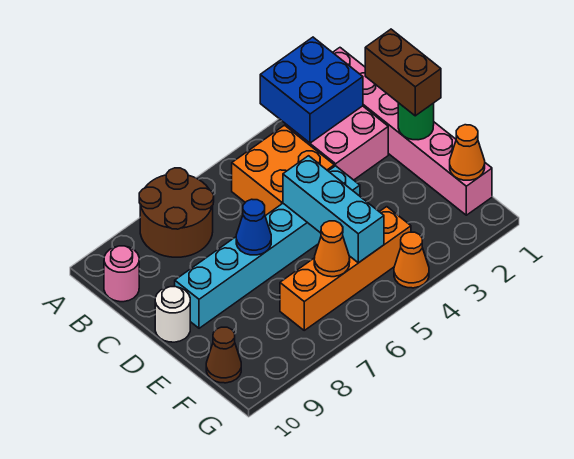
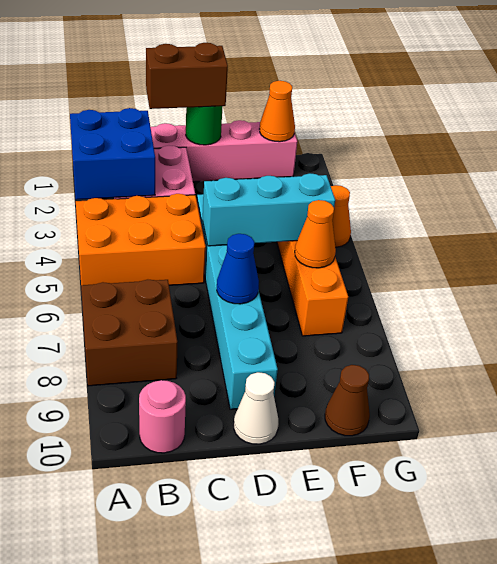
brown 2x2 round brick [139,168,214,257] -> brown 2x2 brick [81,280,177,386]
orange 2x2 brick [232,125,334,216] -> orange 2x3 brick [76,194,206,285]
white 1x1 round brick [155,287,190,342] -> white 1x1 cone [234,372,278,444]

